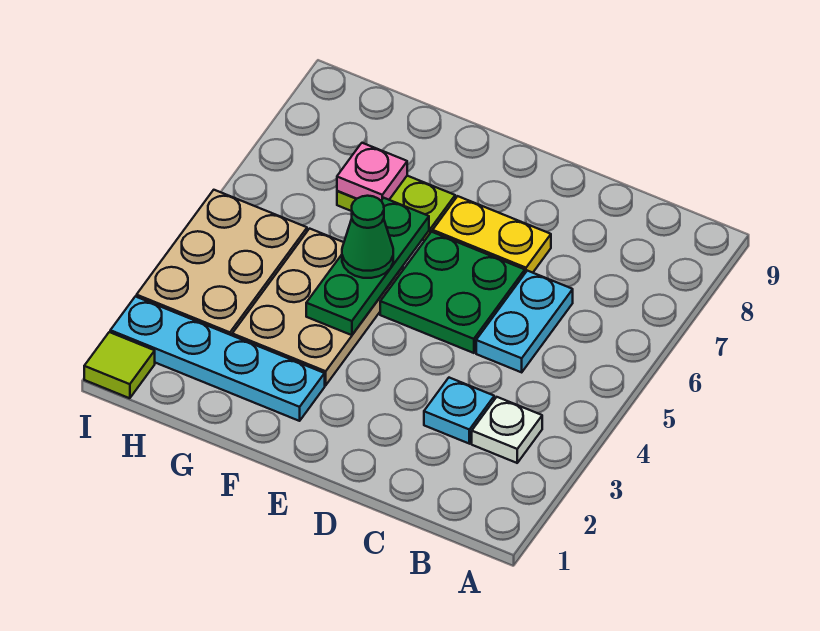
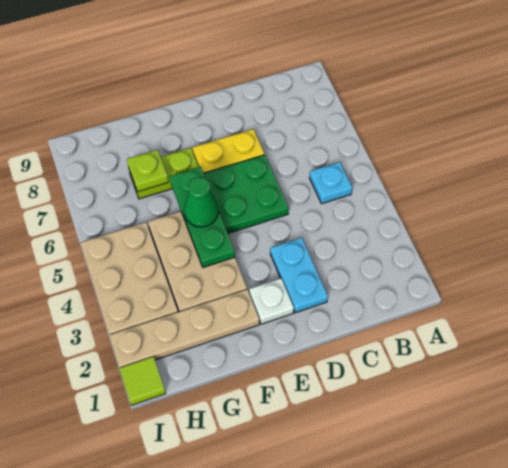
white 1x1 plate [472,397,542,463] -> white 1x1 plate moved to [249,278,294,324]
cyan 1x1 plate [424,378,494,444] -> cyan 1x1 plate moved to [310,162,352,204]
cyan 1x2 plate [476,271,573,372] -> cyan 1x2 plate moved to [270,238,328,313]
cyan 1x4 plate [110,296,325,421] -> tan 1x4 plate [109,290,260,368]
pink 1x1 plate [337,143,407,201] -> lime 1x1 plate [127,150,168,192]

